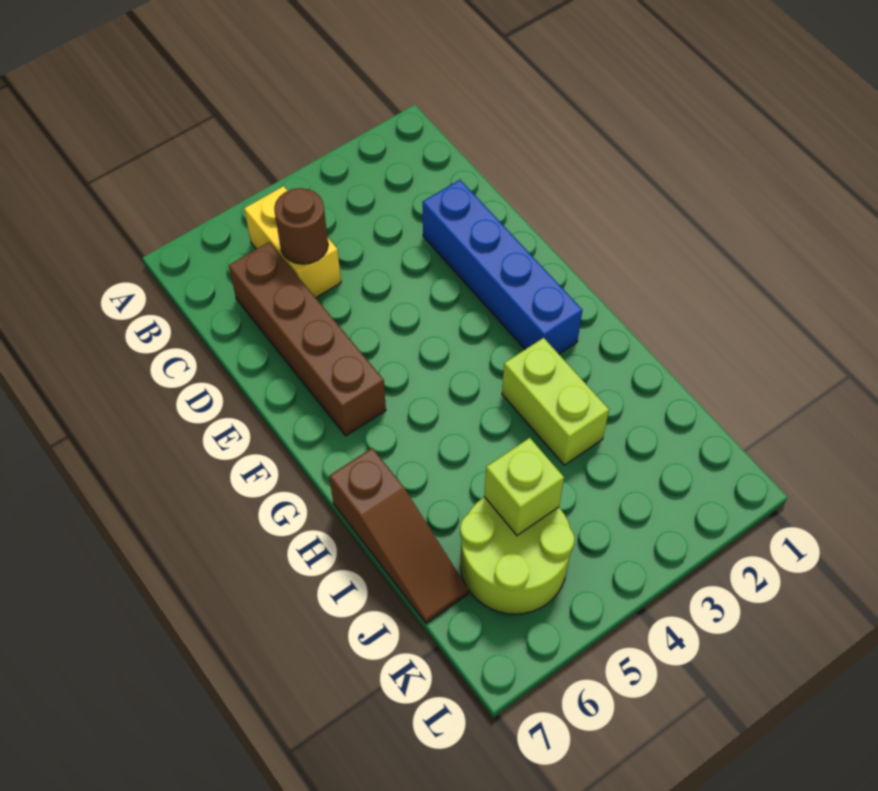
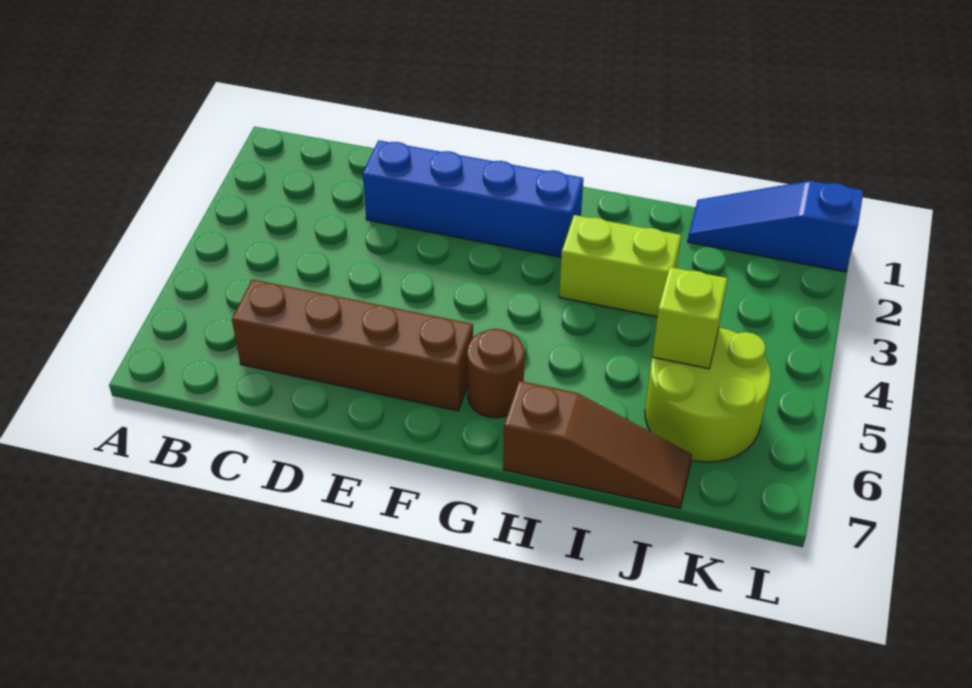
yellow 1x2 brick [244,186,341,298] -> none
brown 1x1 round brick [274,188,328,264] -> brown 1x1 round brick moved to [467,329,525,418]
none -> blue 1x3 slope [688,181,863,272]

